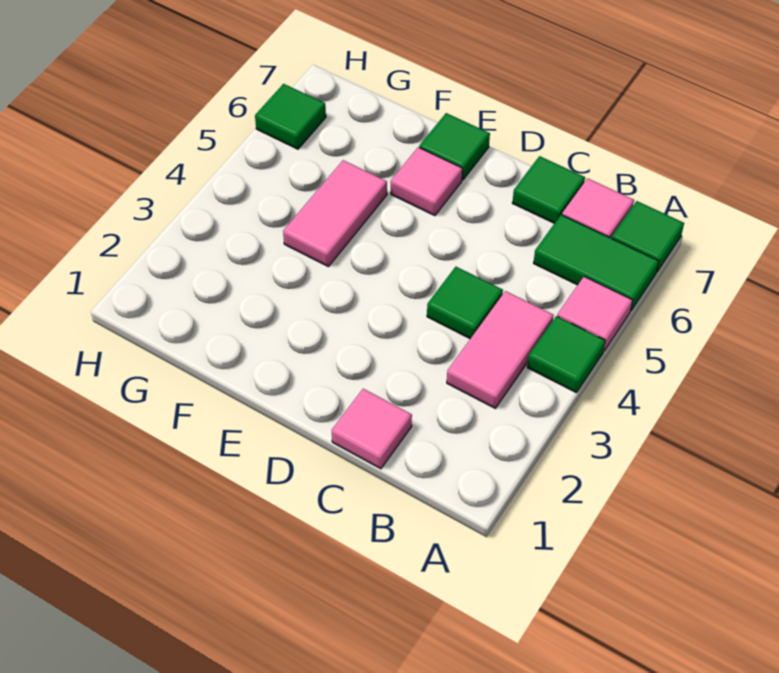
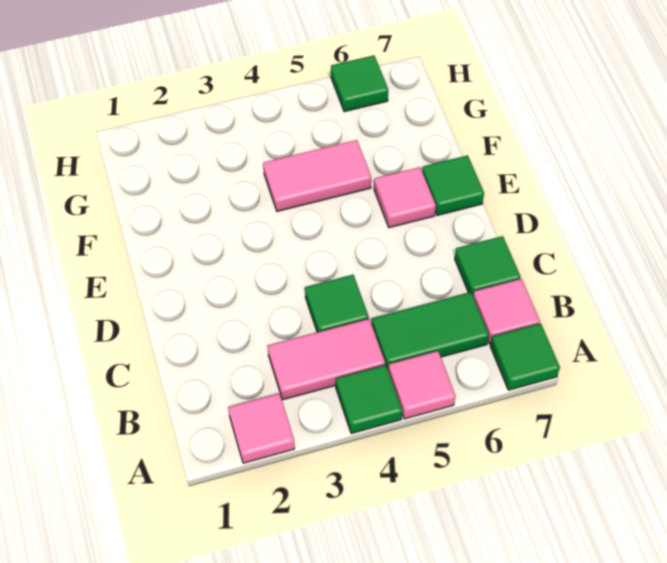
green 1x2 tile [534,215,659,310] -> green 1x2 tile turned to [372,292,489,369]
pink 1x1 tile [332,389,412,469] -> pink 1x1 tile moved to [228,394,295,463]

